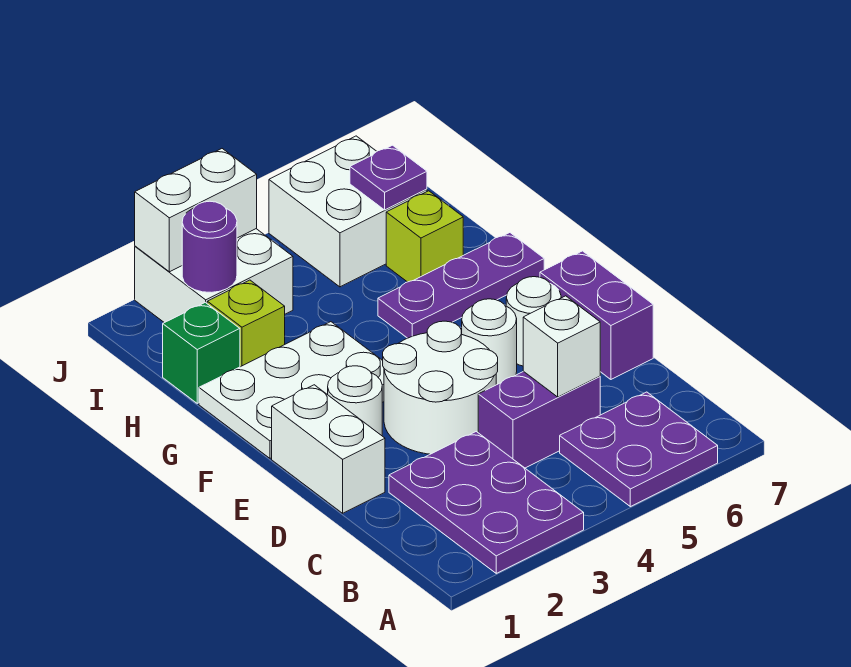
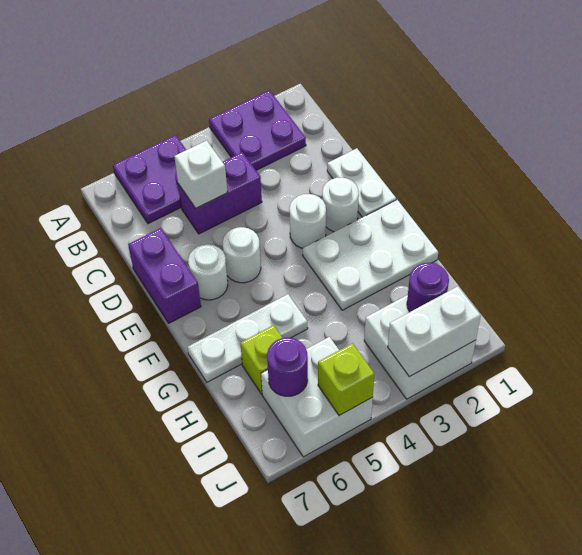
purple 2x3 plate [389,432,584,573] -> purple 2x2 plate [209,90,306,170]
white 1x2 brick [272,385,385,513] -> white 1x2 plate [327,148,396,217]
white 2x2 round brick [383,321,498,454] -> white 1x1 round brick [289,194,326,248]
purple 1x3 plate [378,233,544,338] -> white 1x3 plate [187,294,308,382]
green 1x1 brick [163,302,240,403] -> none
lime 1x1 brick [207,280,285,367] -> lime 1x1 brick moved to [318,343,374,415]
purple 1x1 plate [350,145,427,210] -> purple 1x1 round brick [267,338,308,396]

